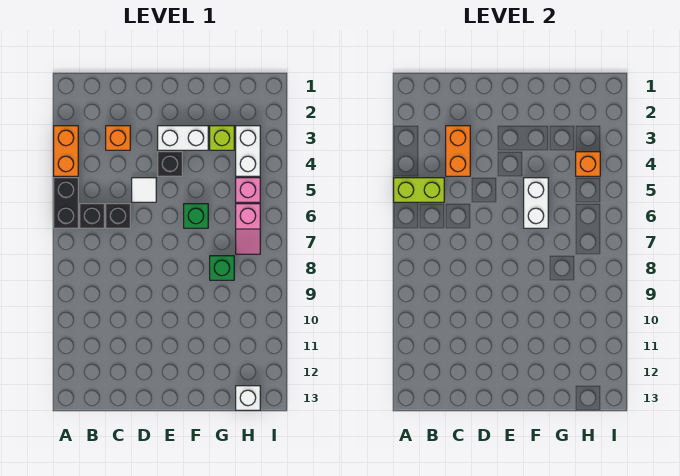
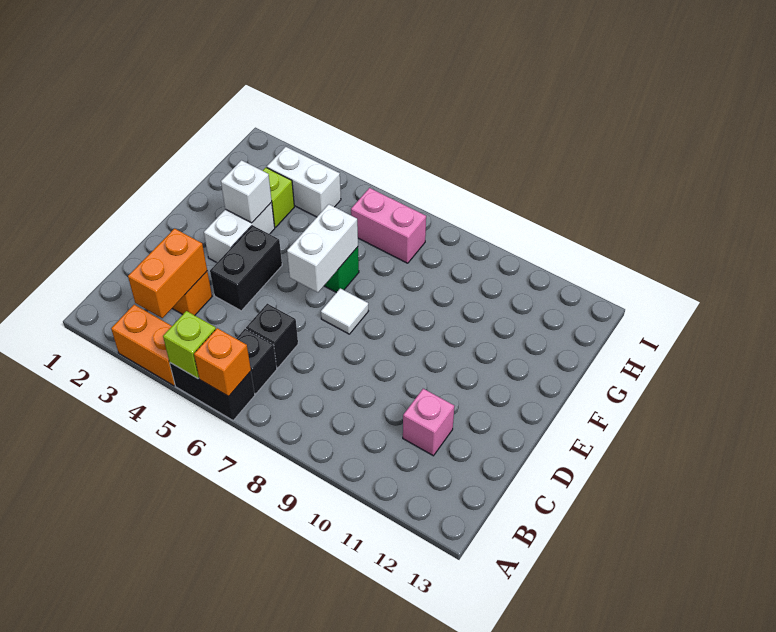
lime 1x2 brick [394,178,444,202] -> lime 1x1 brick [163,311,216,379]
orange 1x2 brick [446,126,470,176] -> orange 1x2 brick turned to [128,229,207,318]
white 1x1 tile [132,178,156,202] -> white 1x1 tile moved to [321,288,368,334]
black 1x1 brick [158,152,182,176] -> black 1x2 brick [210,225,282,311]
white 1x2 brick [524,178,548,228] -> white 1x2 brick turned to [287,204,358,292]
green 1x1 brick [210,256,234,280] -> none
orange 1x1 brick [576,152,600,176] -> orange 1x1 brick moved to [194,328,251,396]
pink 1x1 brick [236,178,260,202] -> pink 1x1 brick moved to [403,389,454,456]
pink 1x2 slope [236,204,260,254] -> pink 1x2 brick [351,188,426,263]
white 1x1 brick [236,386,260,410] -> white 1x1 brick moved to [221,160,272,223]

